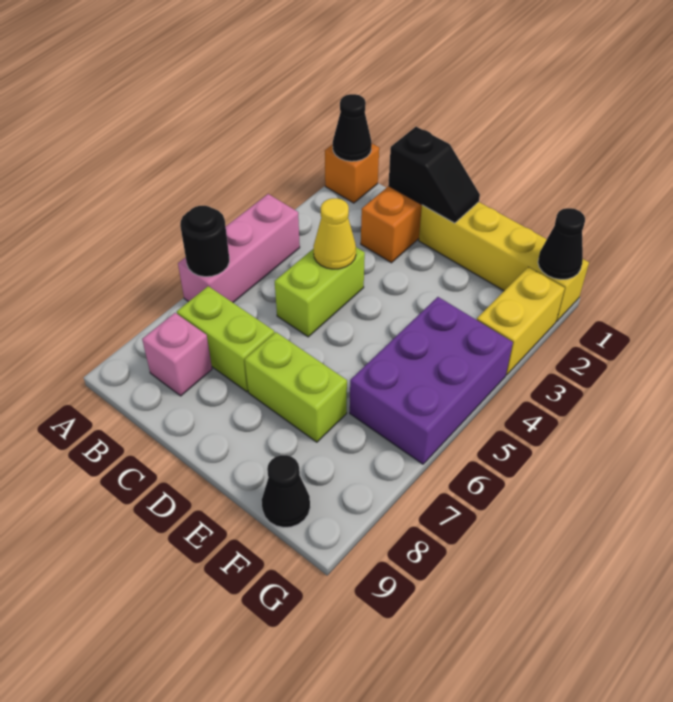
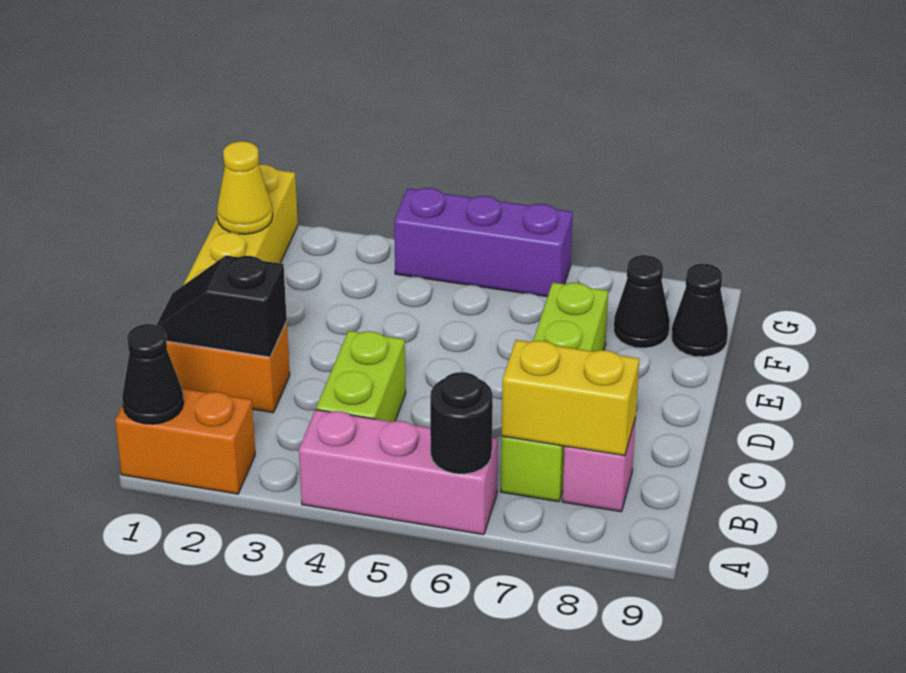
orange 1x1 brick [325,144,379,203] -> orange 1x2 brick [115,389,255,494]
black 1x2 slope [388,127,480,223] -> black 1x2 slope turned to [157,256,287,357]
lime 1x2 brick [275,247,365,337] -> lime 1x2 brick turned to [316,331,406,422]
yellow 1x1 cone [313,198,356,269] -> yellow 1x1 cone moved to [217,141,273,234]
purple 2x3 brick [350,297,513,464] -> purple 1x3 brick [394,188,573,297]
black 1x1 cone [538,208,585,279] -> black 1x1 cone moved to [614,255,670,348]
yellow 1x2 brick [477,267,565,375] -> yellow 1x2 brick moved to [502,340,639,456]

